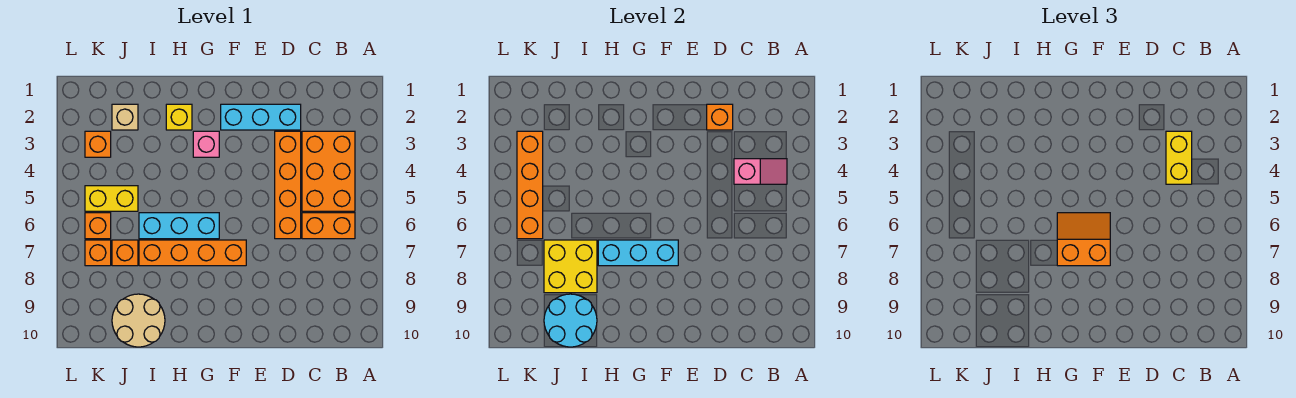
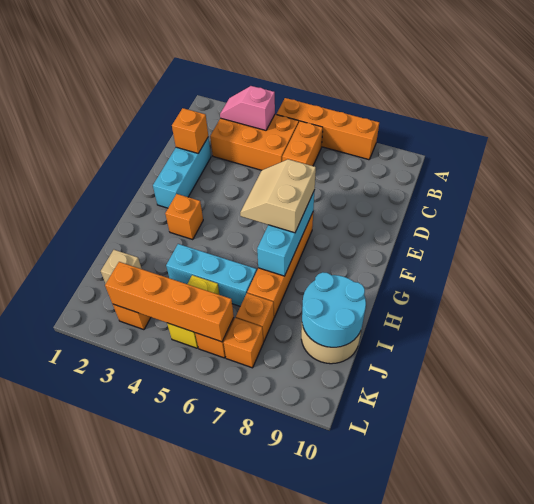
pink 1x2 slope [734,159,787,184] -> pink 1x2 slope turned to [220,86,275,130]
yellow 1x2 brick [1166,131,1192,184] -> none
orange 1x4 brick [275,131,301,239] -> orange 1x4 brick moved to [277,98,379,160]
orange 2x2 slope [1057,213,1110,266] -> tan 2x2 slope [240,159,316,233]
pink 1x1 brick [193,131,219,157] -> orange 1x1 brick [165,194,203,239]
cyan 1x3 brick [139,213,219,239] -> cyan 1x3 brick turned to [166,244,257,306]
yellow 1x1 brick [166,104,192,130] -> none
yellow 2x2 brick [544,240,597,293] -> none

